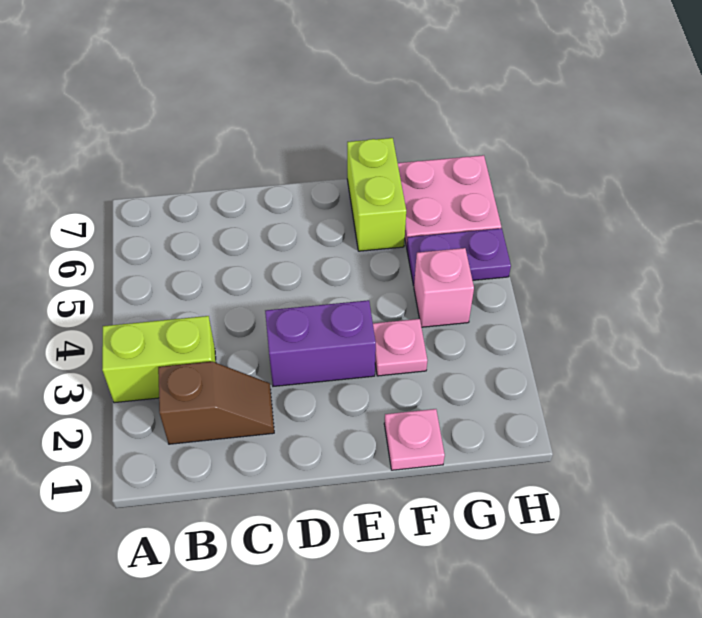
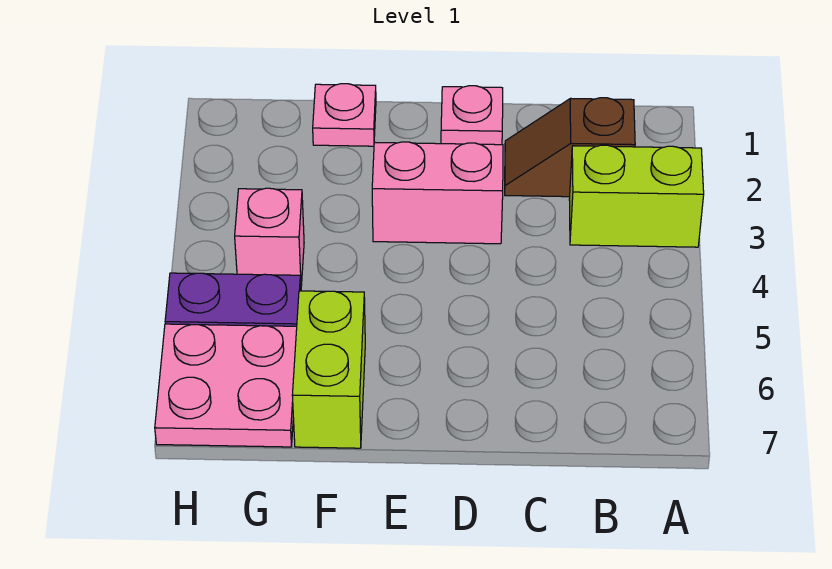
purple 1x2 brick [265,300,376,386] -> pink 1x2 brick [372,142,503,244]
pink 1x1 plate [373,319,427,376] -> pink 1x1 plate moved to [441,86,503,145]

